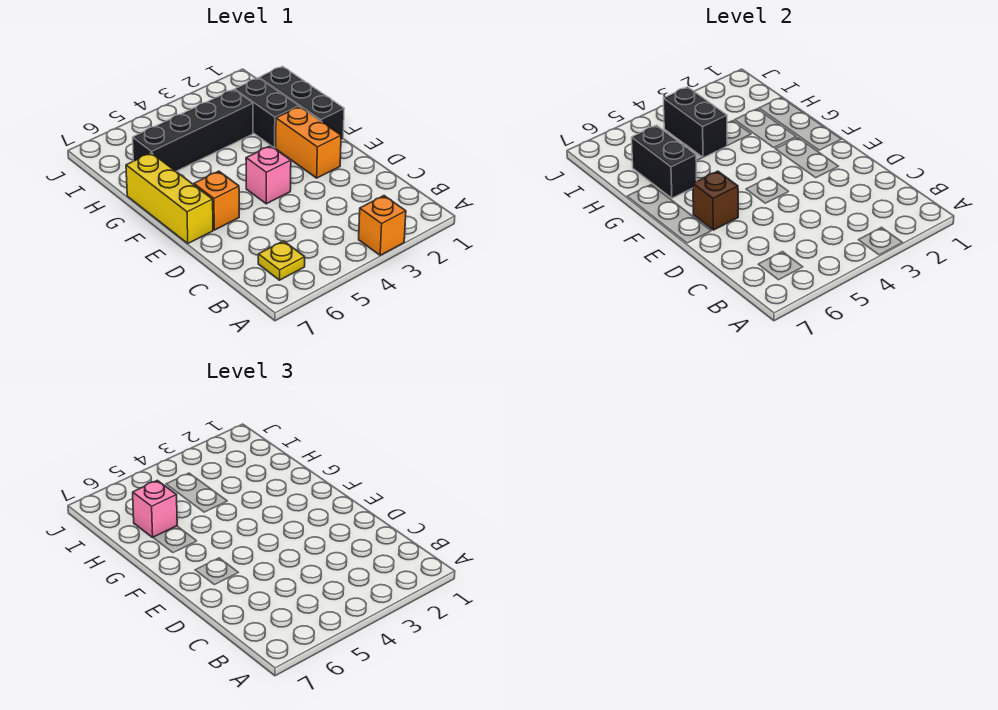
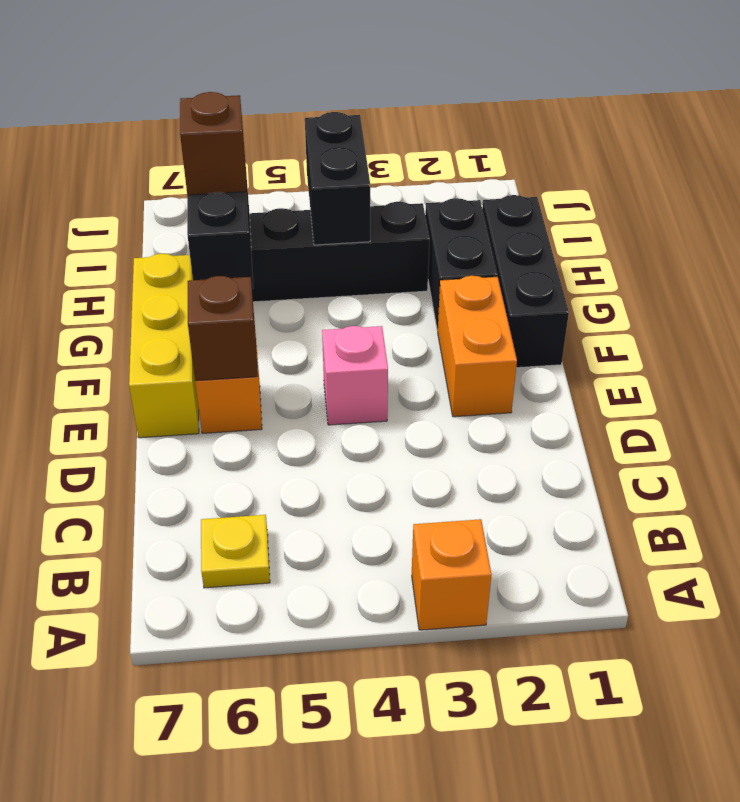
pink 1x1 brick [133,480,177,537] -> brown 1x1 brick [180,92,247,195]

